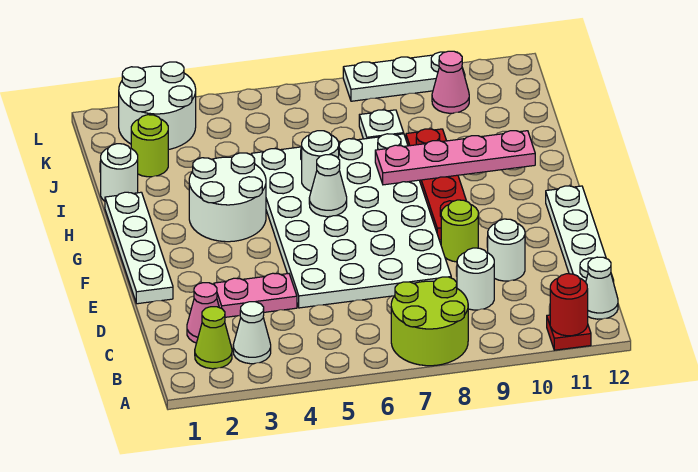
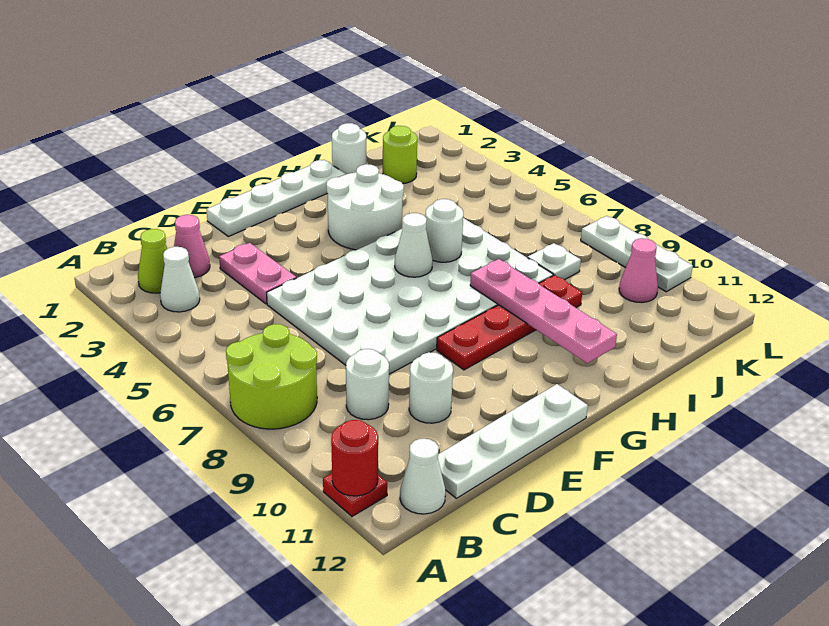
lime 1x1 round brick [441,200,478,262] -> none
white 2x2 round brick [119,62,196,150] -> none

